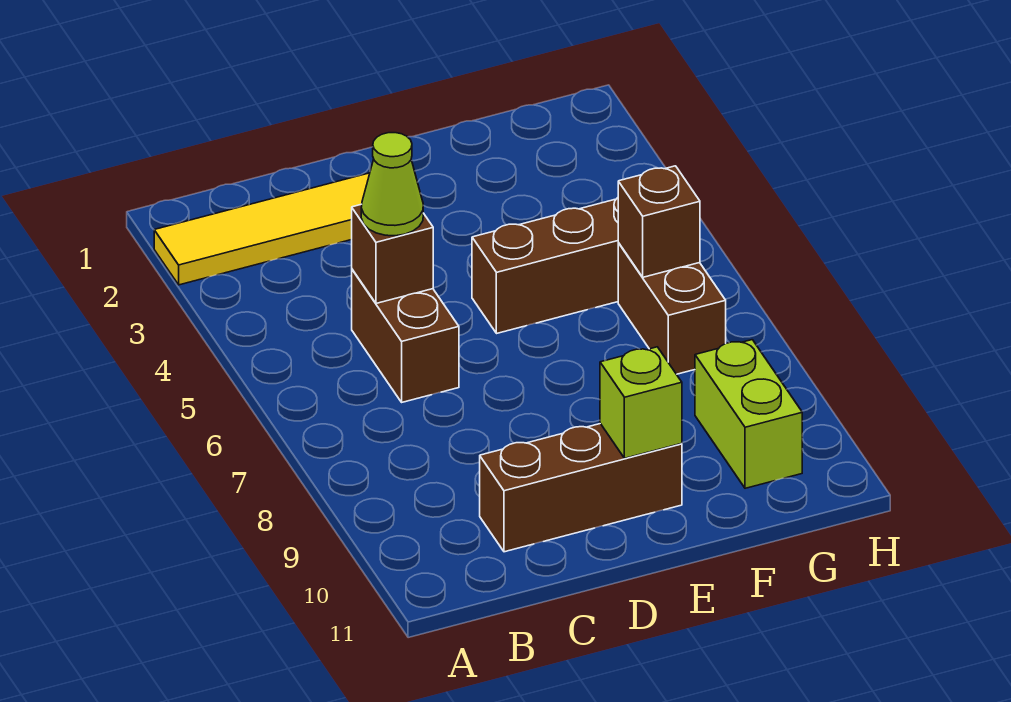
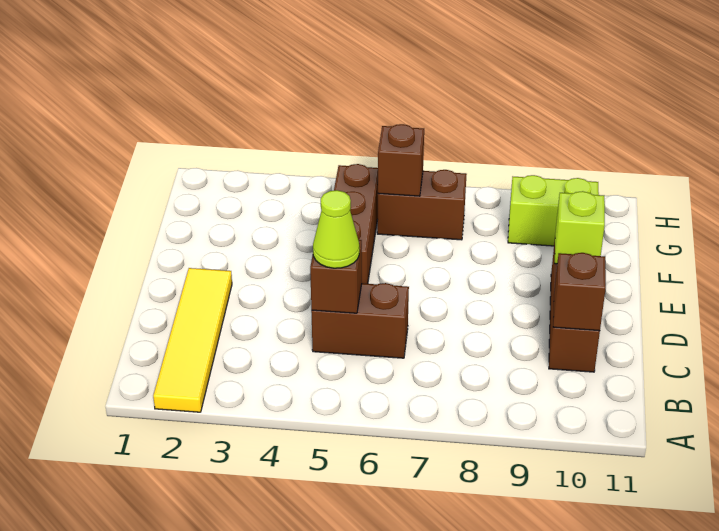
none -> brown 1x1 brick [553,253,606,331]

